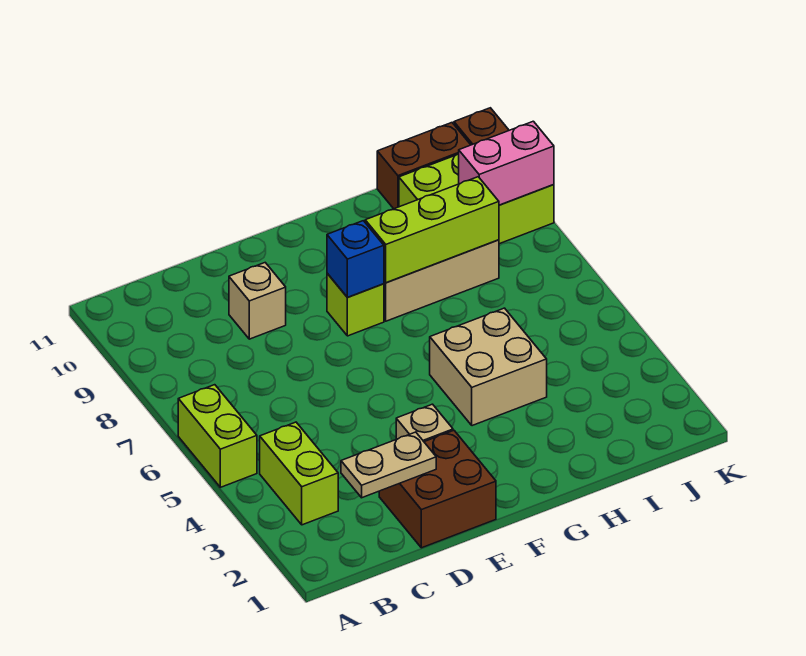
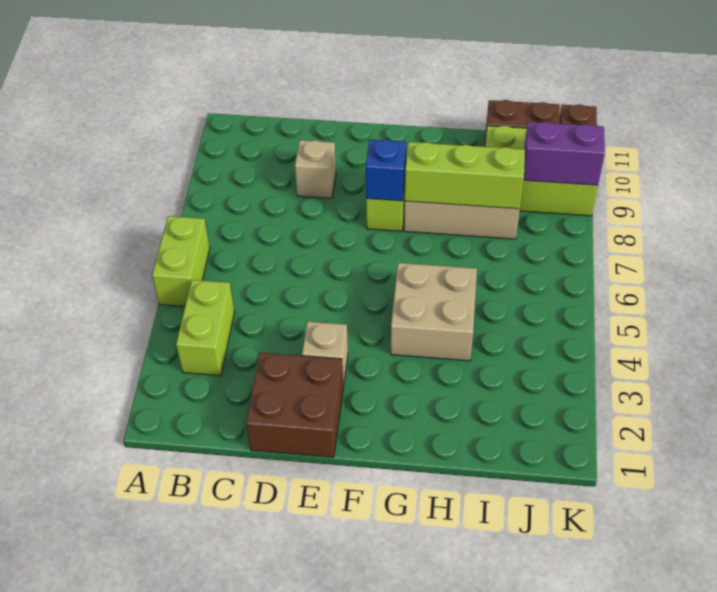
tan 1x2 plate [341,432,436,498] -> none
pink 1x2 brick [459,121,554,205] -> purple 1x2 brick [524,122,605,185]

